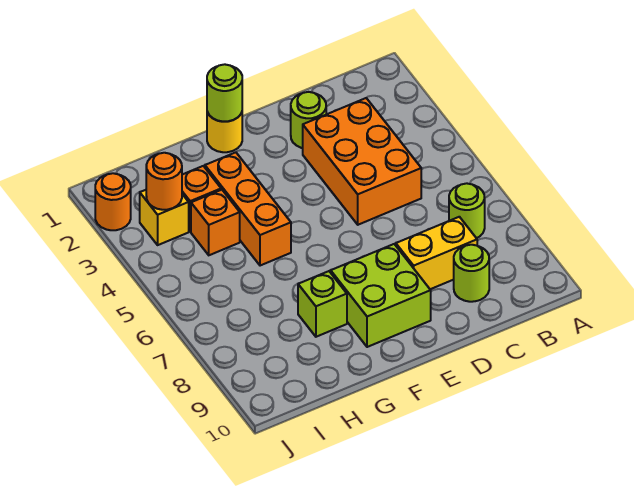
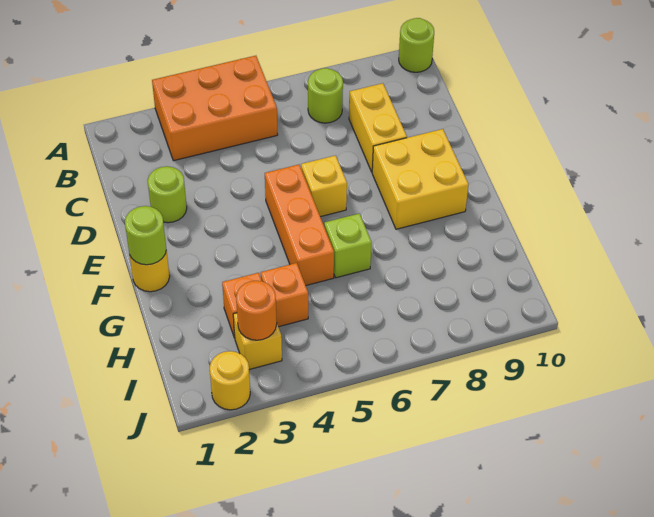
orange 2x3 brick [303,98,421,225] -> orange 2x3 brick moved to [152,56,278,161]
lime 1x1 round brick [454,245,489,302] -> lime 1x1 round brick moved to [399,18,434,72]
none -> yellow 1x1 brick [301,156,347,217]
lime 2x2 brick [331,244,431,347] -> yellow 2x2 brick [372,129,468,229]
orange 1x3 brick [205,152,291,266] -> orange 1x3 brick turned to [265,165,334,286]
lime 1x1 brick [298,271,347,337] -> lime 1x1 brick moved to [324,213,372,278]
orange 1x1 round brick [95,173,131,230] -> yellow 1x1 round brick [210,351,250,410]

